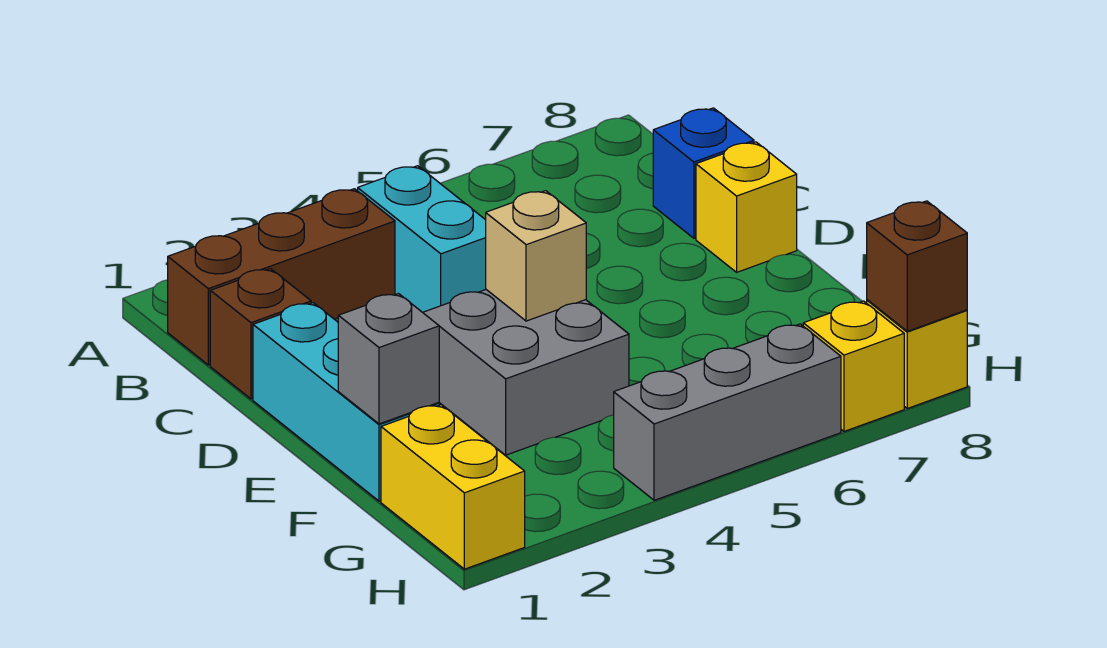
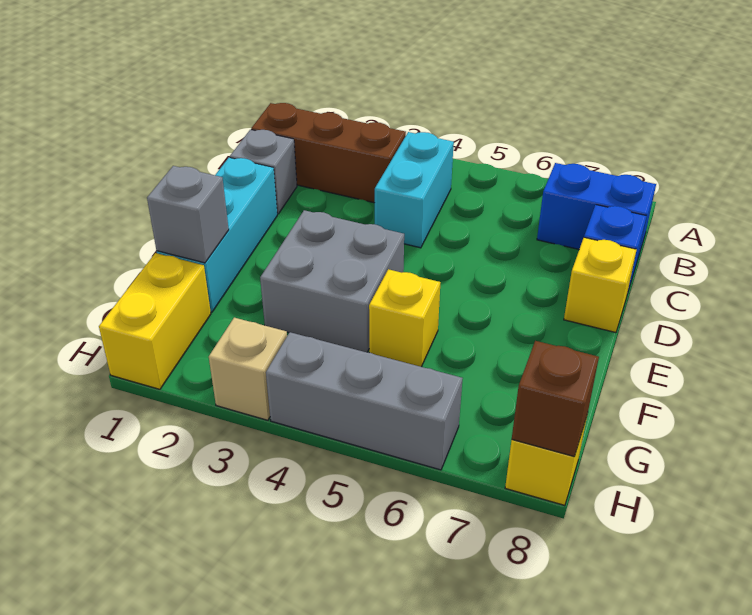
none -> blue 1x2 brick [537,163,656,257]
brown 1x1 brick [210,269,311,399] -> grey 1x1 brick [230,130,297,214]
tan 1x1 brick [486,191,586,321] -> tan 1x1 brick moved to [209,318,287,420]
yellow 1x1 brick [803,301,904,431] -> yellow 1x1 brick moved to [369,269,440,367]

